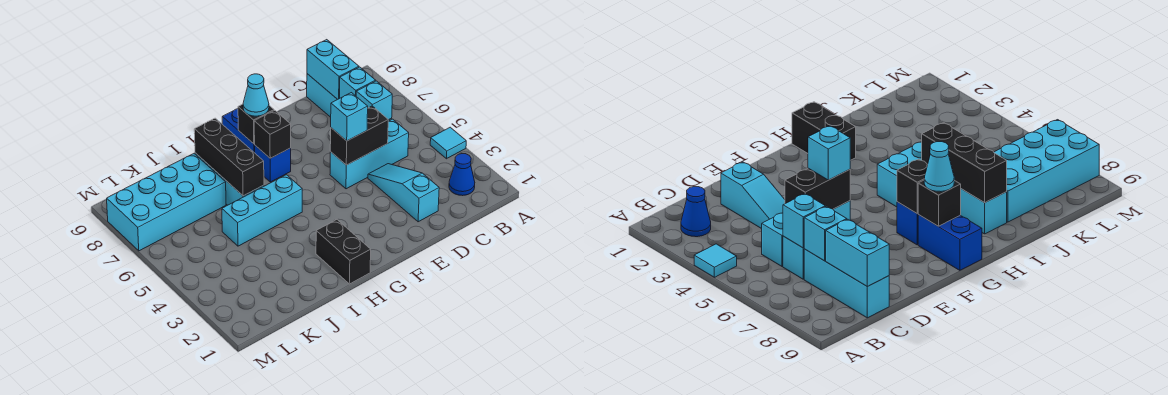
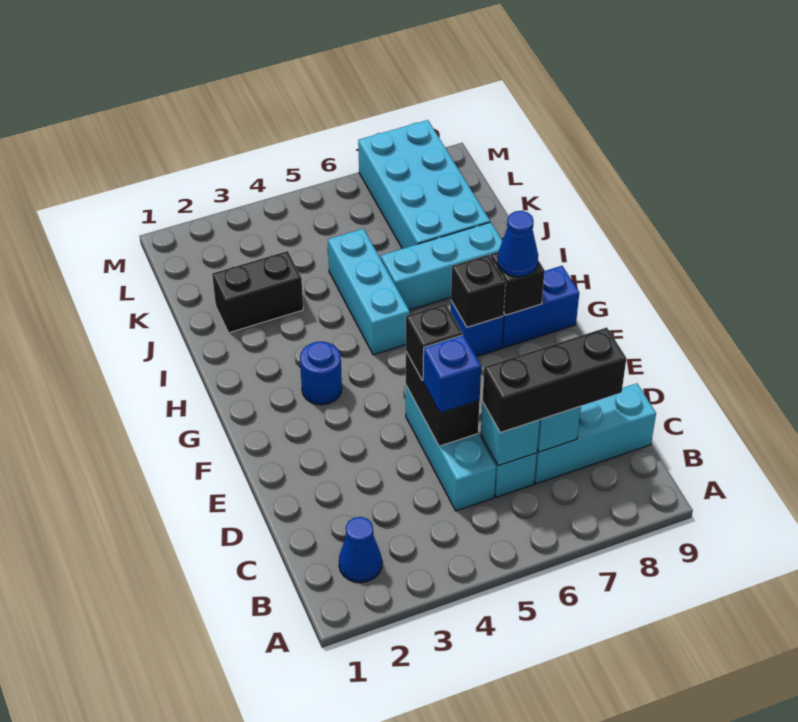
cyan 1x1 tile [430,127,466,159] -> none
cyan 1x2 brick [307,40,359,99] -> none
cyan 1x3 slope [368,164,439,222] -> none
none -> blue 1x1 brick [423,335,481,413]
cyan 1x1 brick [331,93,368,141] -> black 1x1 brick [406,304,463,380]
none -> blue 1x1 round brick [300,342,342,405]
cyan 1x1 cone [243,74,269,116] -> blue 1x1 cone [498,211,538,277]
black 1x2 brick [316,220,371,284] -> black 1x2 brick moved to [212,251,303,333]
black 1x3 brick [194,118,264,196] -> black 1x3 brick moved to [482,327,626,433]

